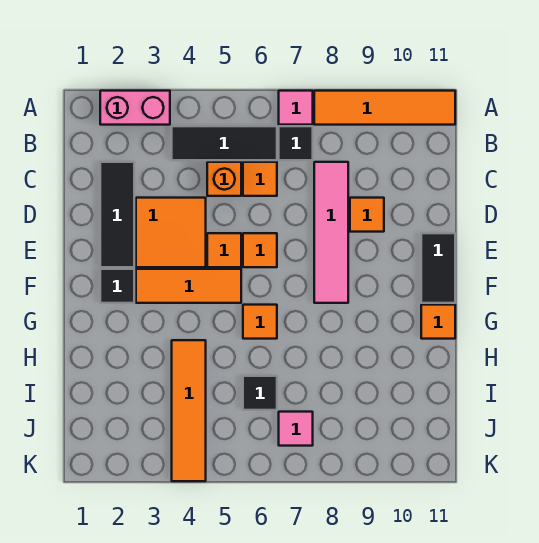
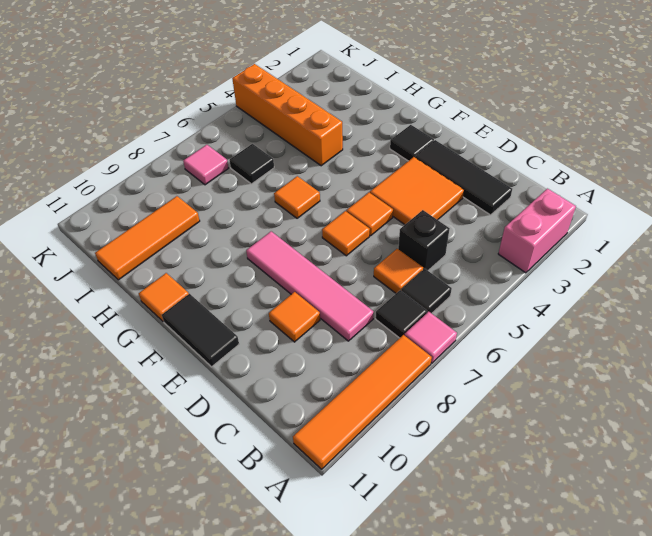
black 1x3 tile [172,126,277,160] -> black 1x1 tile [401,268,452,313]
orange 1x1 brick [207,162,241,196] -> black 1x1 brick [398,210,450,270]
orange 1x3 tile [136,269,241,303] -> orange 1x3 tile moved to [95,196,200,280]
orange 1x4 tile [172,340,206,481] -> orange 1x4 brick [232,64,343,166]

